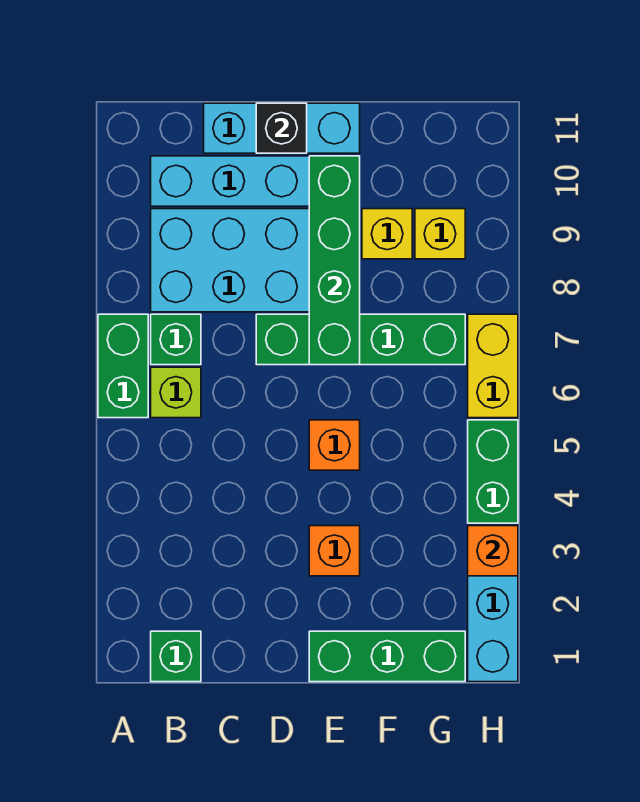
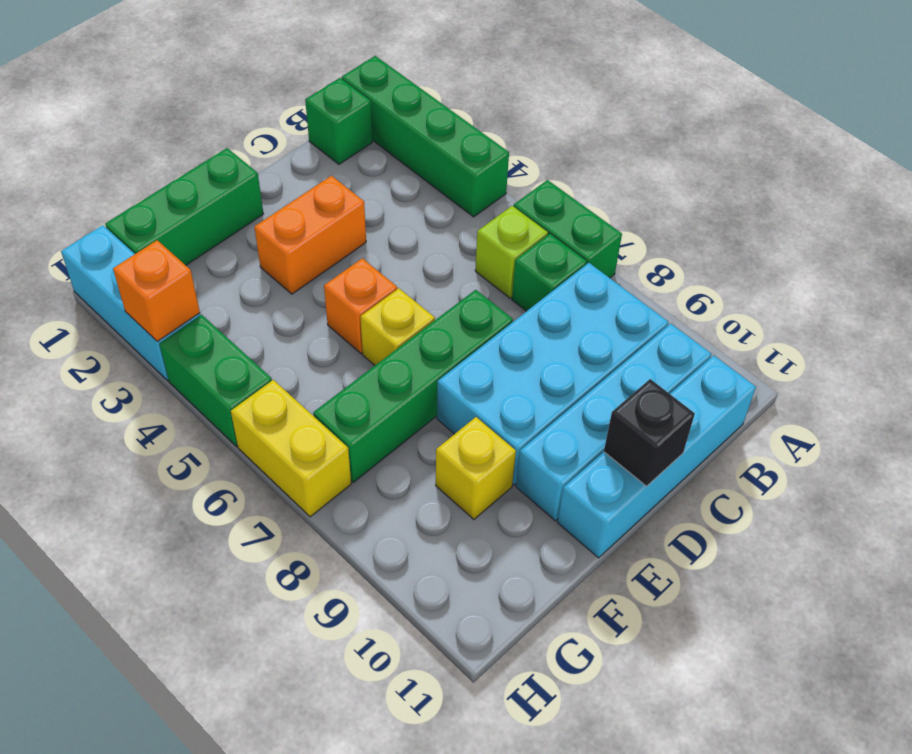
cyan 1x3 brick [204,103,360,153] -> cyan 1x4 brick [558,356,756,558]
orange 1x1 brick [309,526,360,576] -> orange 1x2 brick [254,176,366,294]
green 1x4 brick [309,156,360,365] -> green 1x4 brick moved to [342,56,509,217]
yellow 1x1 brick [415,209,465,259] -> yellow 1x1 brick moved to [361,288,435,365]

